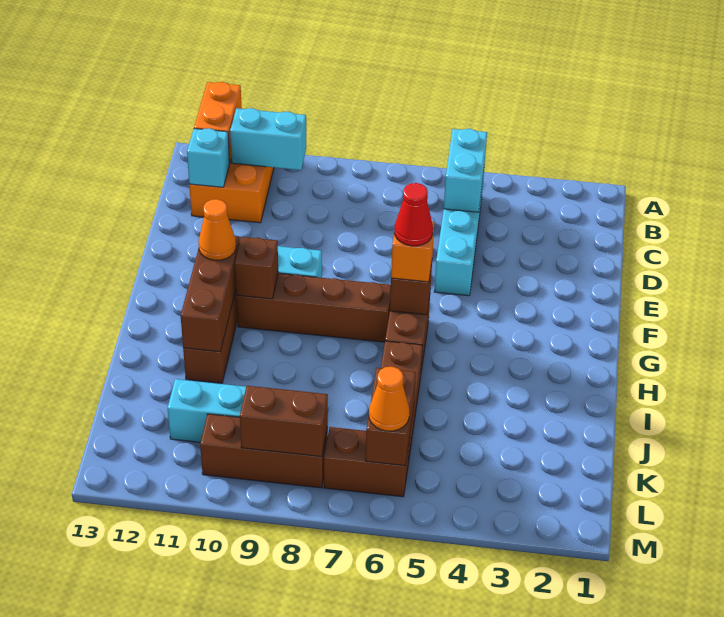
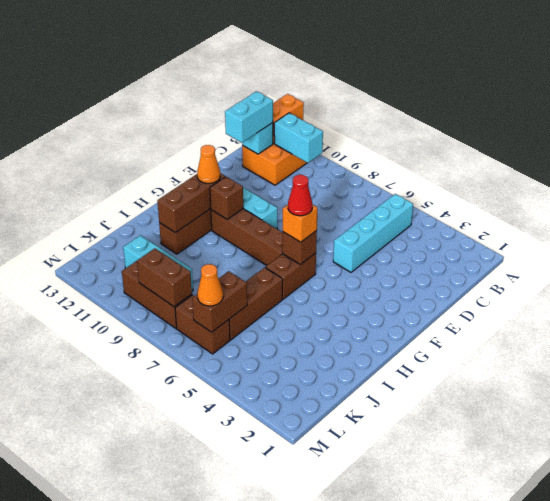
cyan 1x2 brick [444,129,487,212] -> cyan 1x2 brick moved to [225,91,273,143]

